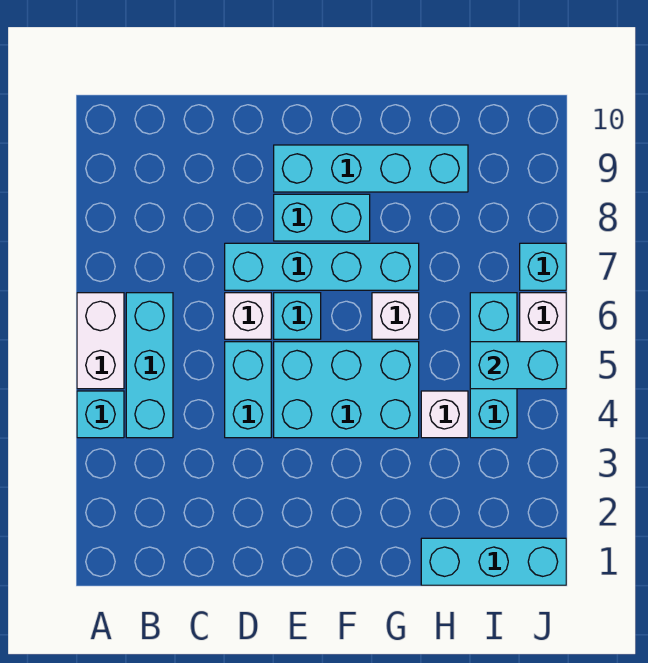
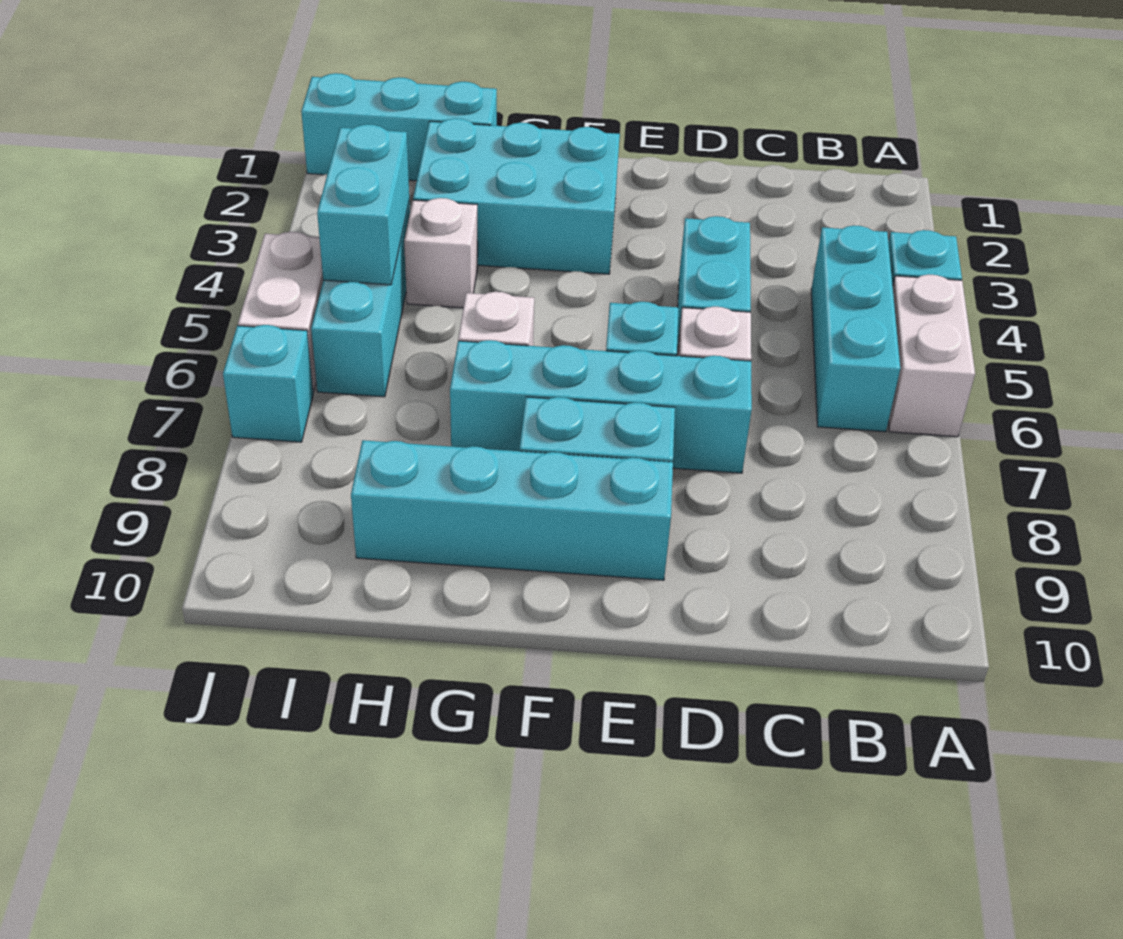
cyan 2x3 brick [274,342,419,438] -> cyan 2x3 brick moved to [413,118,620,274]
cyan 1x2 brick [470,342,566,389] -> cyan 1x2 brick turned to [317,124,409,285]

